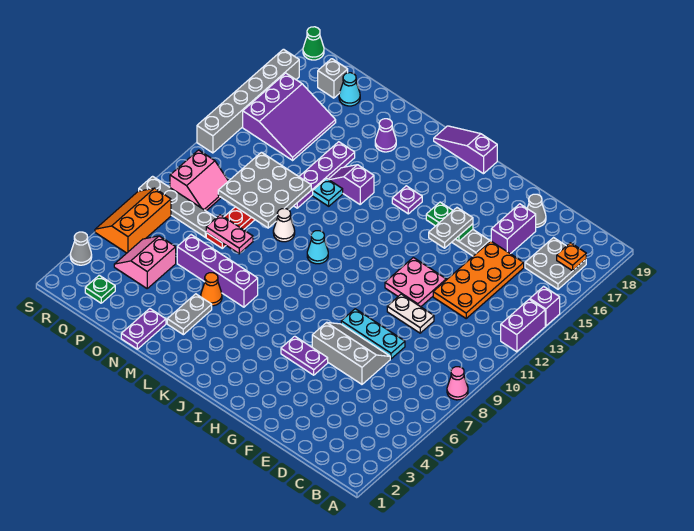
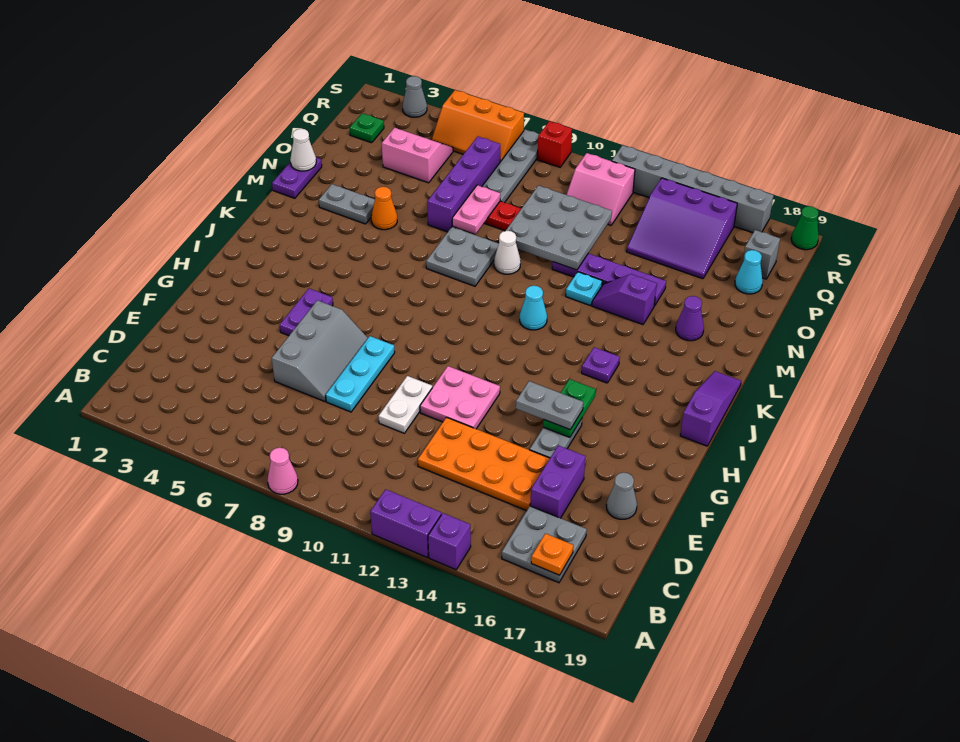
purple 1x2 brick [491,204,536,254] -> purple 1x2 brick turned to [530,445,585,518]
cyan 1x1 cone [307,231,328,264] -> cyan 1x1 cone moved to [520,286,547,330]
purple 1x4 brick [177,235,258,307] -> purple 1x4 brick moved to [427,137,500,232]
none -> grey 2x2 plate [426,227,499,286]
purple 1x2 slope [328,165,374,204] -> purple 1x2 slope turned to [592,274,657,325]
purple 1x2 plate [121,309,166,349] -> purple 1x2 plate turned to [272,158,322,198]
none -> white 1x1 cone [290,129,316,171]
pink 2x2 slope [170,150,228,211] -> pink 2x2 slope moved to [566,153,635,225]
orange 2x3 slope [95,188,171,253] -> orange 2x3 slope turned to [431,90,524,162]
none -> red 1x1 brick [537,121,572,167]

